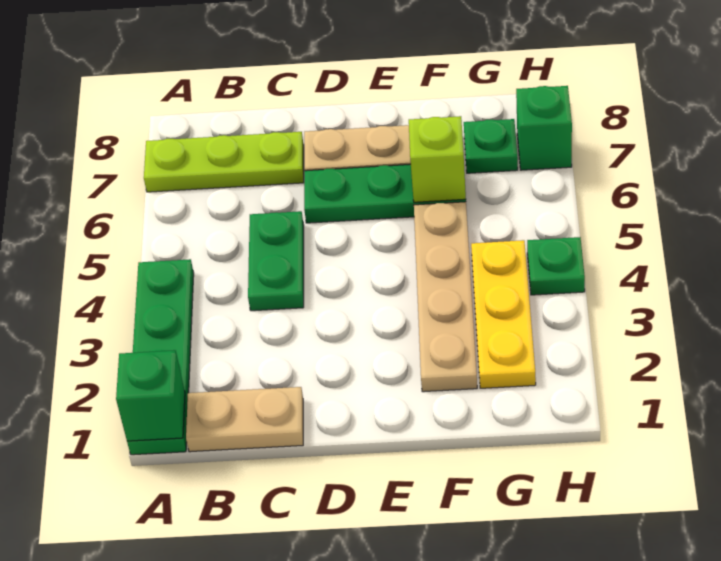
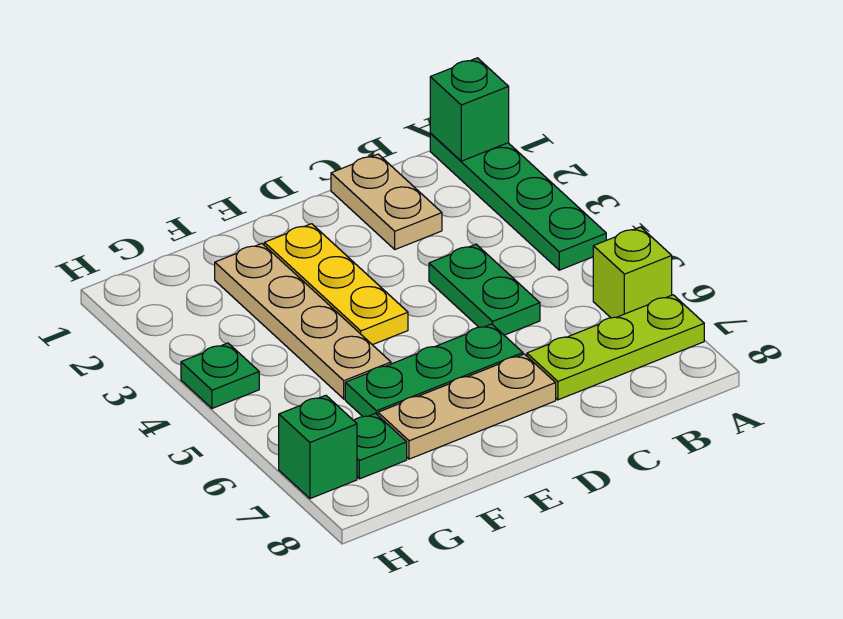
tan 1x2 plate [186,387,303,452] -> tan 1x2 plate turned to [331,154,442,249]
lime 1x1 brick [409,116,466,202] -> lime 1x1 brick moved to [593,227,672,318]
yellow 1x3 plate [471,240,536,388] -> yellow 1x3 plate moved to [264,224,408,345]

